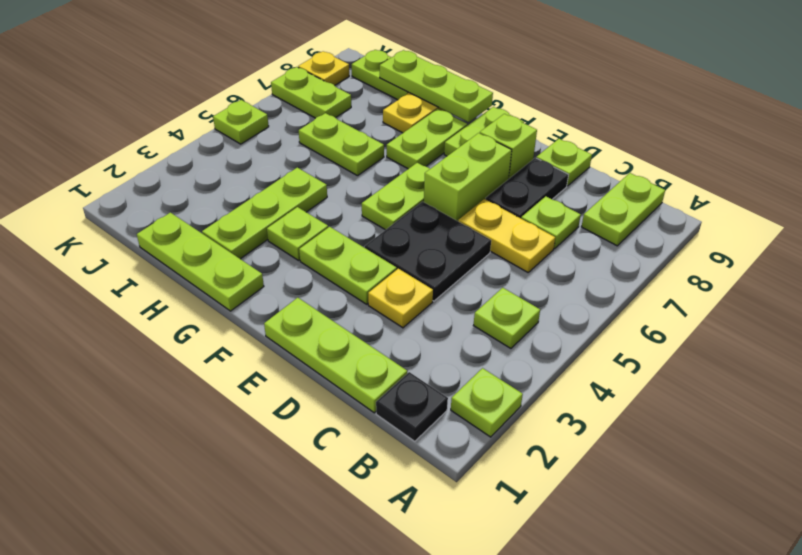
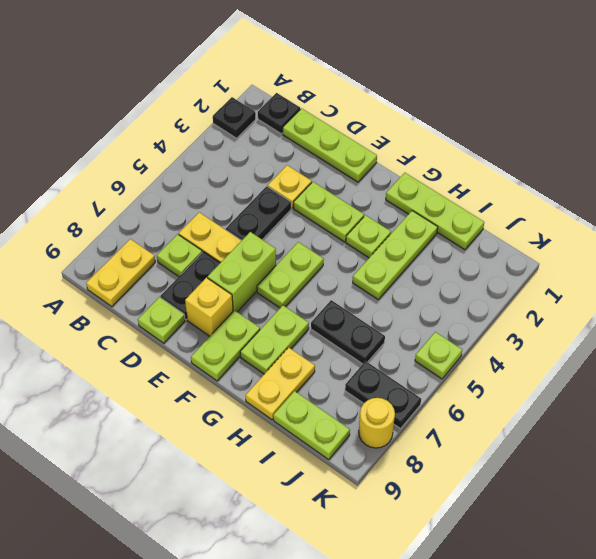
lime 1x1 plate [451,368,523,437] -> black 1x1 plate [213,97,256,138]
lime 1x1 plate [474,288,540,348] -> none
lime 1x2 plate [582,173,665,246] -> yellow 1x2 plate [86,239,155,306]
black 2x2 plate [365,202,491,301] -> black 1x2 plate [226,186,291,240]
lime 1x1 brick [480,114,537,179] -> yellow 1x1 brick [185,278,233,336]
lime 1x3 plate [380,50,493,122] -> none
lime 1x2 plate [299,113,384,176] -> black 1x2 plate [311,300,385,364]
lime 1x2 plate [271,67,351,118] -> black 1x2 plate [345,361,421,429]
yellow 1x1 plate [298,51,349,85] -> yellow 1x1 round brick [359,398,395,448]

